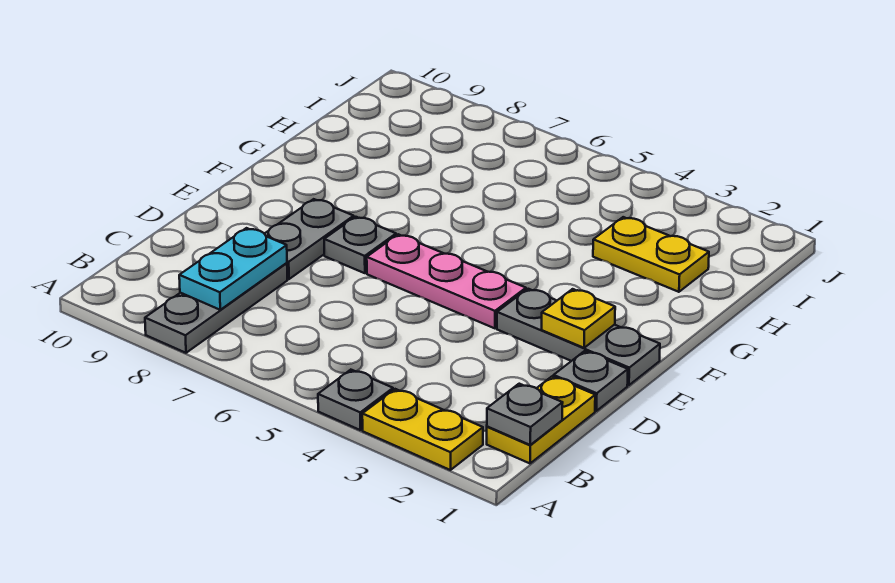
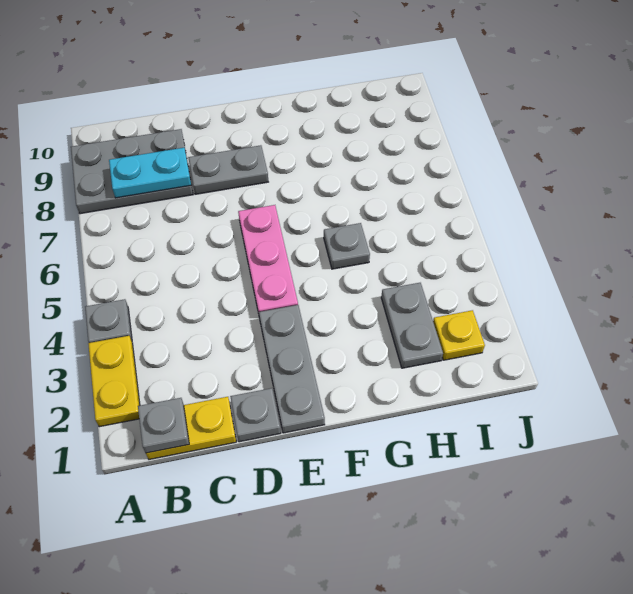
grey 1x3 plate [145,263,287,353] -> grey 2x3 plate [71,129,193,214]
yellow 1x1 plate [541,289,615,348] -> yellow 1x1 plate moved to [433,310,485,360]
grey 1x1 plate [324,217,396,273] -> grey 1x1 plate moved to [324,223,370,269]
yellow 1x2 plate [593,217,709,292] -> grey 1x2 plate [381,283,443,368]

